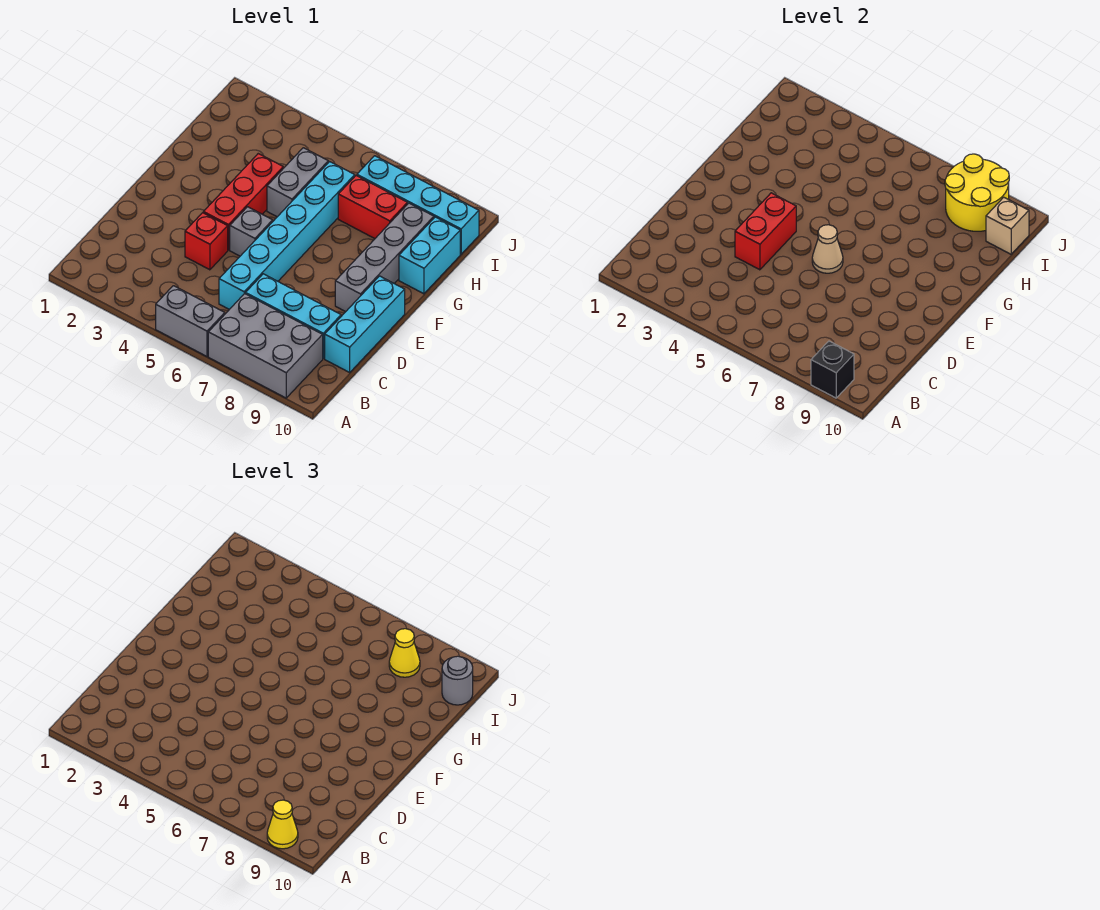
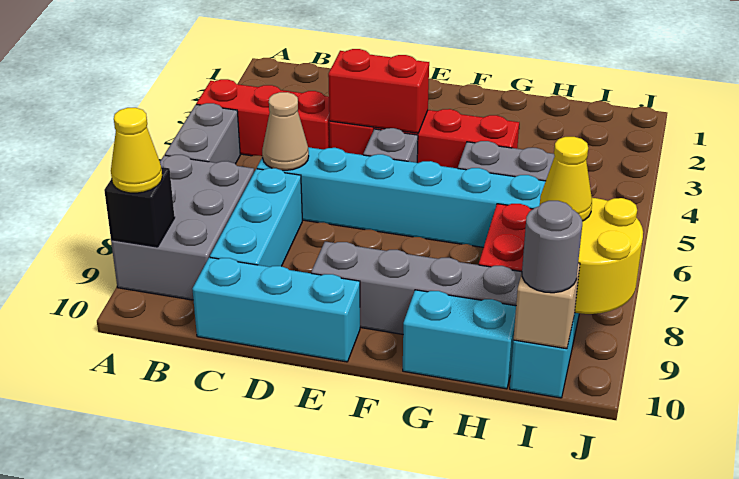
none -> red 1x3 brick [196,79,330,156]
tan 1x1 cone [812,225,843,273] -> tan 1x1 cone moved to [262,92,309,170]

